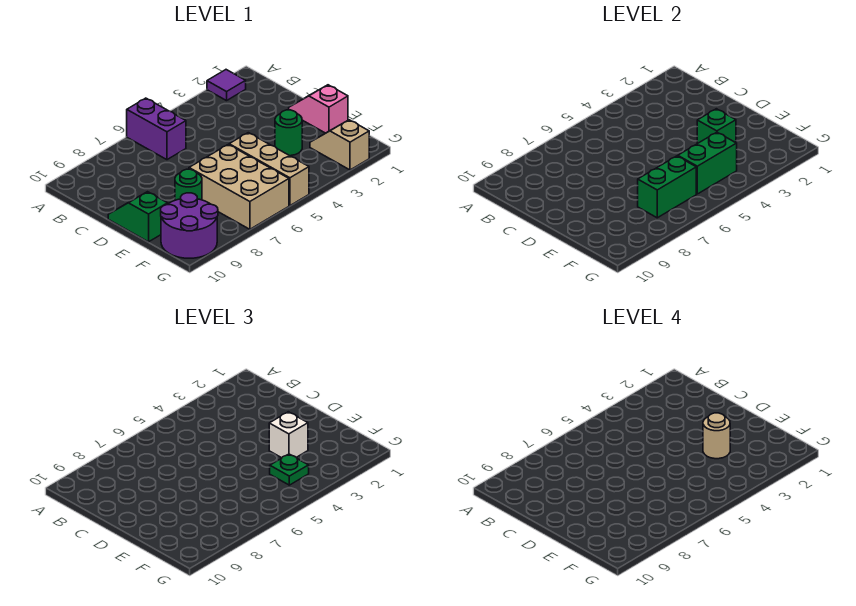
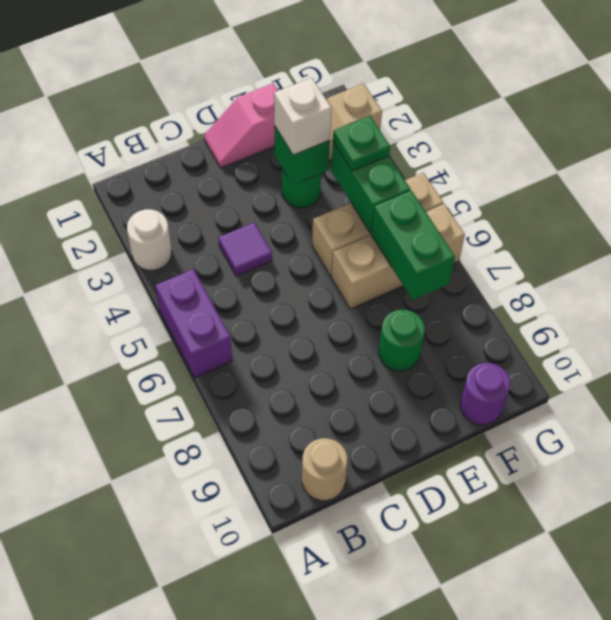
purple 1x1 tile [207,70,246,101] -> purple 1x1 tile moved to [218,223,272,276]
none -> white 1x1 round brick [127,209,172,270]
purple 1x2 brick [127,98,186,160] -> purple 1x2 brick turned to [155,269,232,378]
green 1x2 slope [108,192,168,242] -> none
tan 1x1 round brick [703,413,730,459] -> tan 1x1 round brick moved to [302,438,347,501]
tan 2x3 brick [189,144,289,229] -> tan 1x3 brick [331,204,465,309]
purple 2x2 round brick [161,193,218,258] -> purple 1x1 round brick [460,363,510,425]

